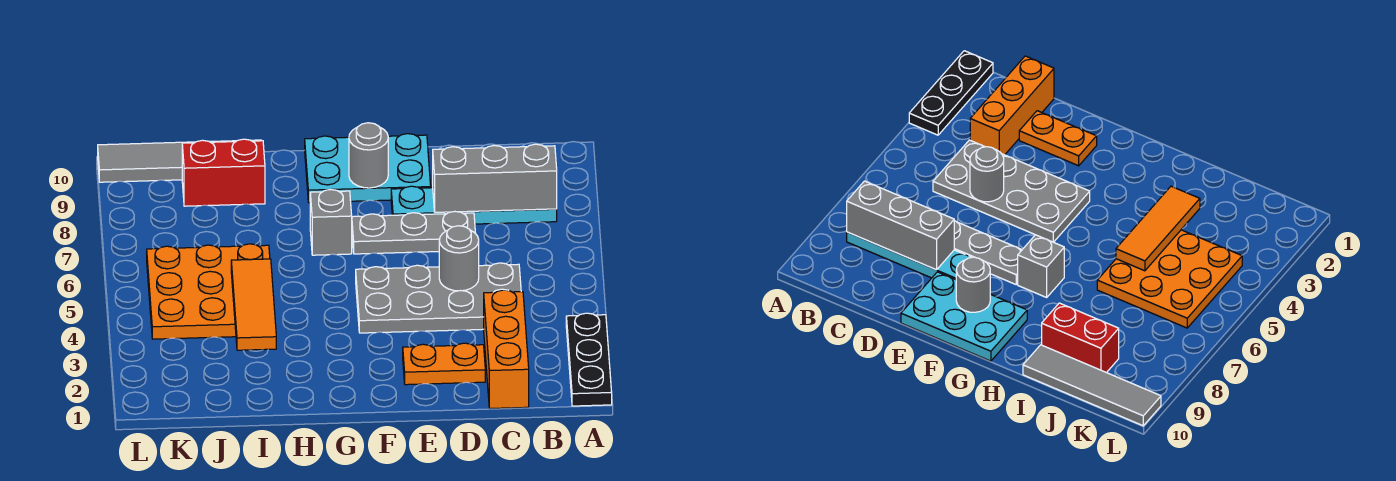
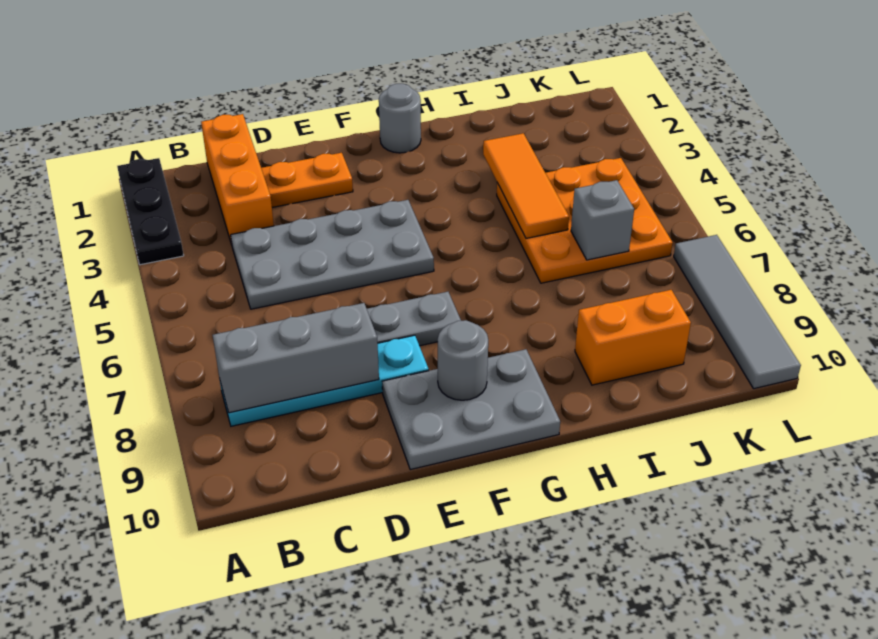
grey 1x1 round brick [439,226,479,291] -> grey 1x1 round brick moved to [379,84,421,153]
cyan 2x3 plate [305,134,431,203] -> grey 2x3 plate [382,349,560,470]
grey 1x1 brick [310,189,352,255] -> grey 1x1 brick moved to [571,180,634,260]
red 1x2 brick [182,139,265,206] -> orange 1x2 brick [575,290,691,385]
grey 1x4 tile [98,140,261,182] -> grey 1x4 tile turned to [674,235,801,389]

